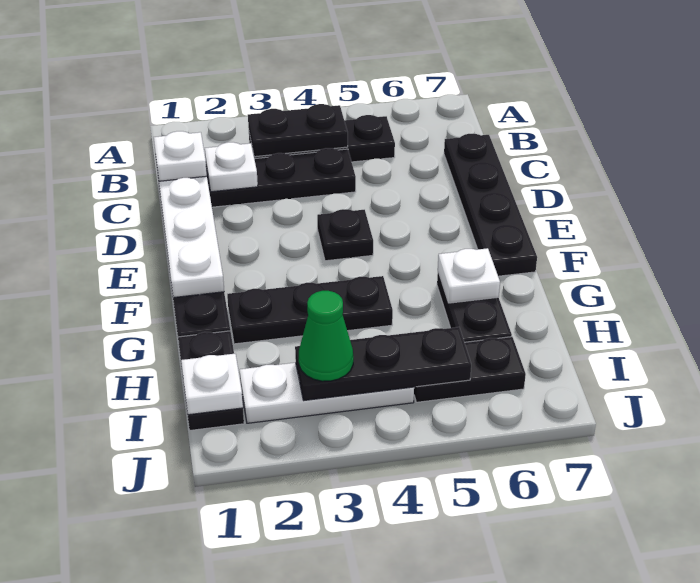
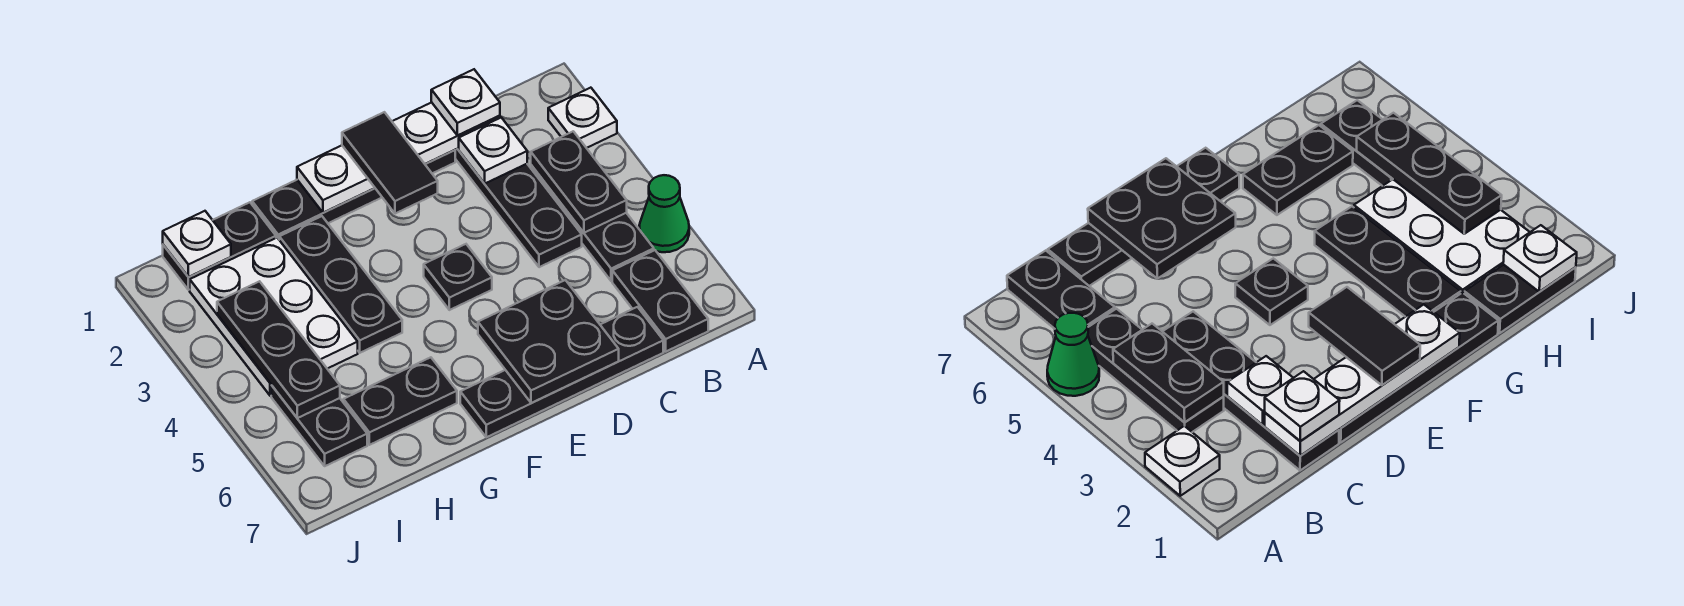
none -> black 1x2 plate [612,250,708,351]
none -> black 2x2 plate [478,280,619,403]
none -> black 1x2 tile [342,112,438,214]
white 1x1 plate [438,248,500,303] -> white 1x1 plate moved to [548,88,617,148]
white 1x3 plate [240,363,414,423] -> white 2x3 plate [190,238,358,396]
green 1x1 cone [299,291,353,381] -> green 1x1 cone moved to [639,175,689,252]

